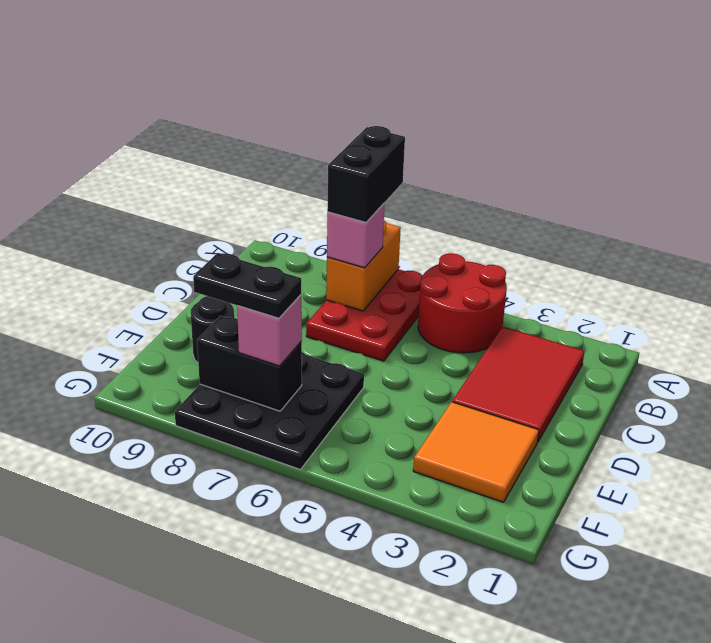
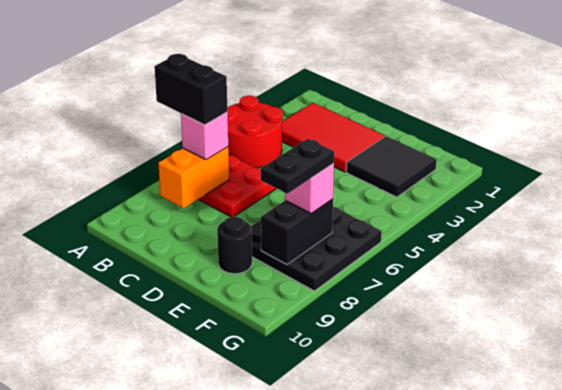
orange 1x2 brick [326,220,401,311] -> orange 1x2 brick turned to [158,147,229,208]
orange 2x2 tile [413,402,539,502] -> black 2x2 tile [346,136,437,197]

